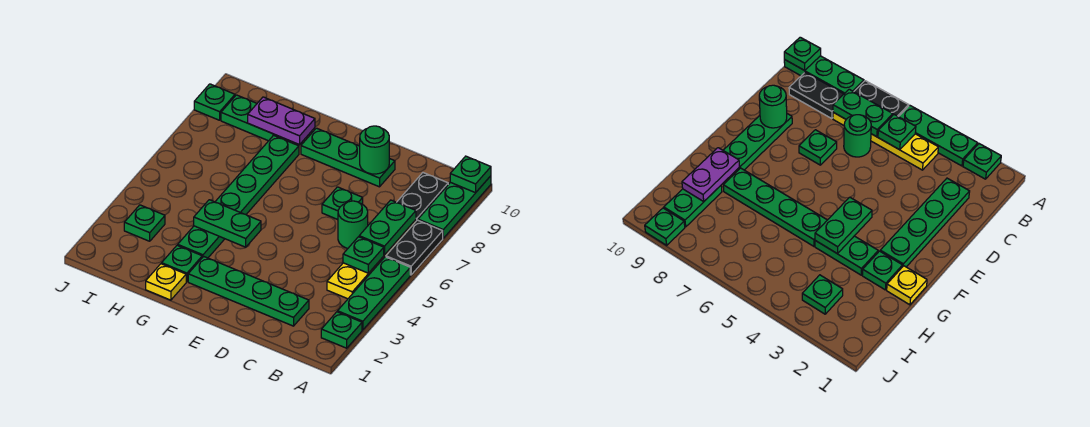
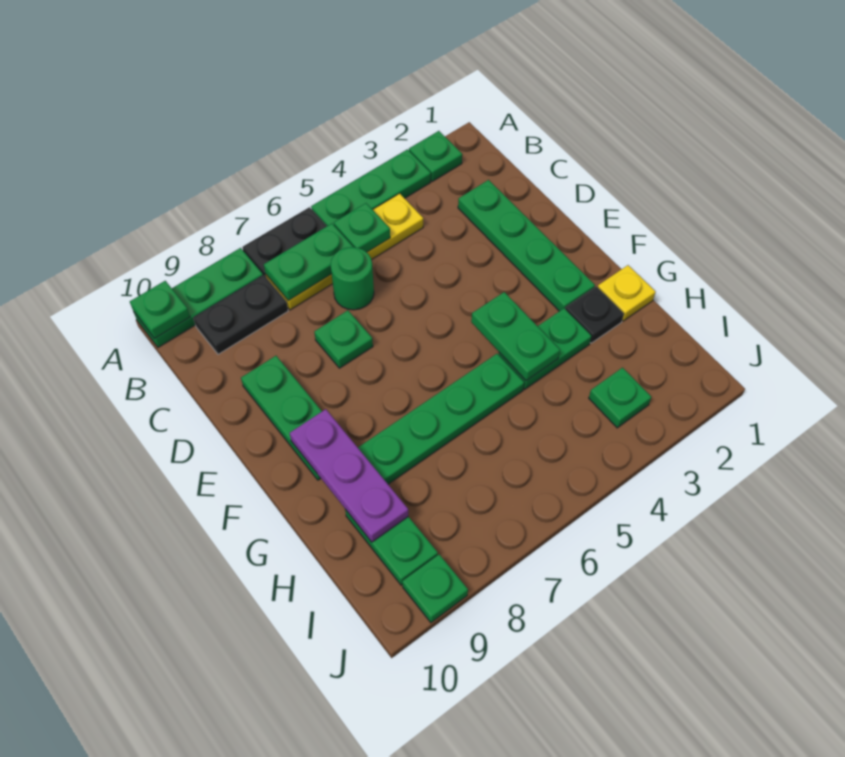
green 1x1 round brick [360,126,389,174] -> none
green 1x1 plate [162,245,202,282] -> black 1x1 plate [565,286,624,343]
purple 1x2 plate [248,97,315,145] -> purple 1x3 plate [290,409,408,542]

